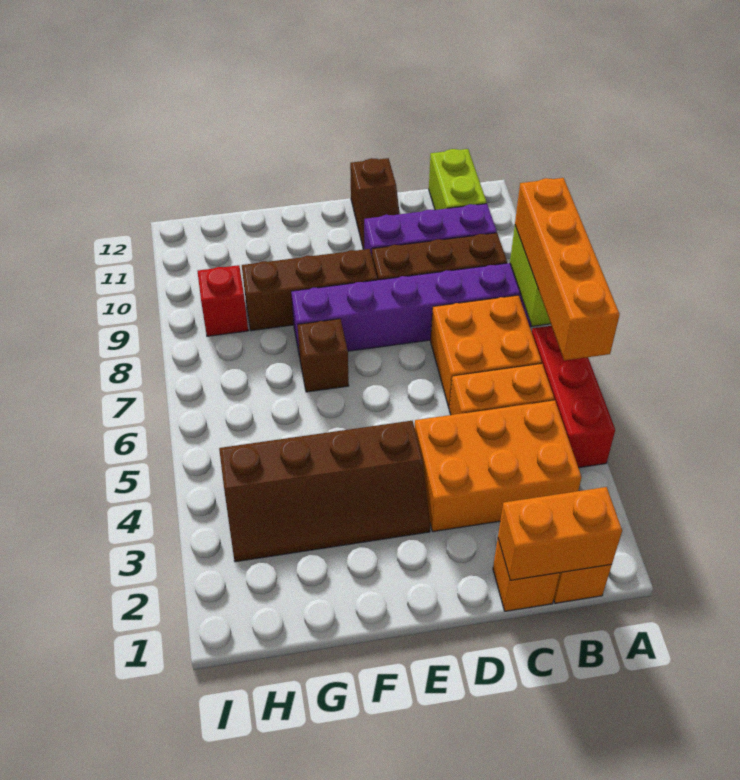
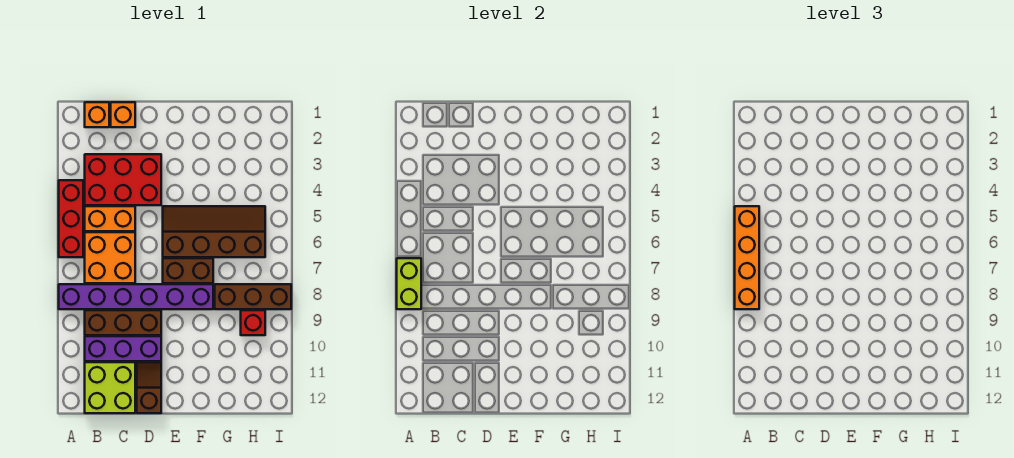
orange 1x2 brick [498,487,622,580] -> none
orange 2x3 brick [415,400,582,532] -> red 2x3 brick [85,154,161,205]
lime 1x2 brick [429,149,487,210] -> lime 2x2 brick [85,362,135,413]
brown 2x4 slope [219,421,430,562] -> brown 2x4 slope moved to [163,206,265,257]
brown 1x3 brick [242,249,377,331] -> brown 1x3 brick moved to [215,284,291,309]
brown 1x1 brick [297,319,349,392] -> brown 1x2 brick [163,258,213,283]

